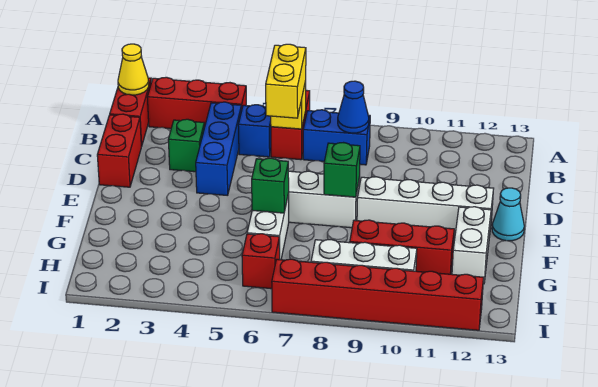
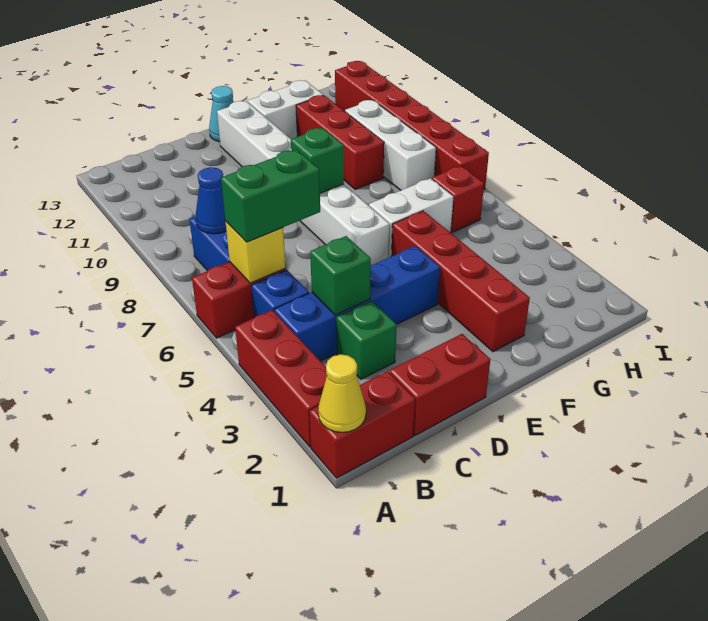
blue 1x3 brick [196,102,242,196] -> blue 1x4 brick [274,246,440,361]
yellow 1x2 brick [266,44,306,118] -> green 1x2 brick [221,149,320,242]
none -> red 1x4 brick [391,211,530,352]
green 1x1 brick [252,158,289,213] -> green 1x1 brick moved to [310,236,371,315]

